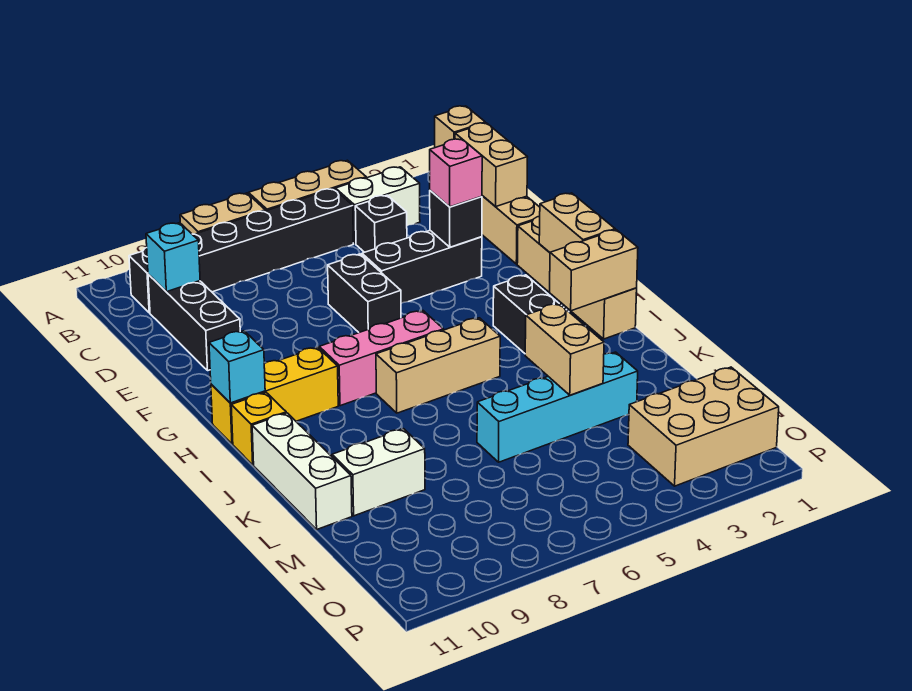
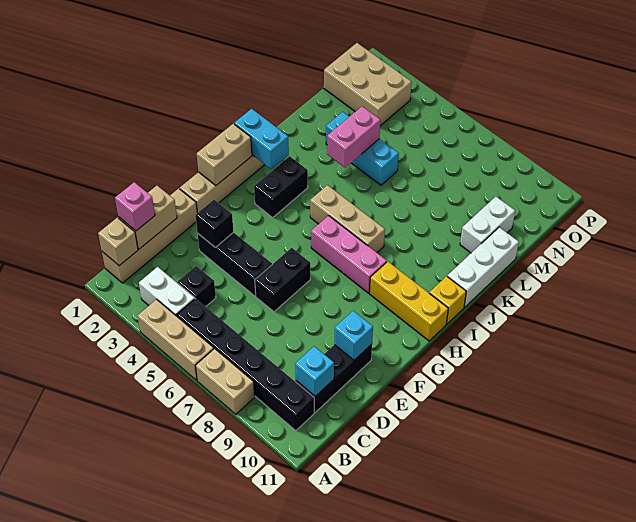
pink 1x1 brick [429,139,482,207] -> pink 1x1 brick moved to [115,182,155,231]
cyan 1x1 brick [209,331,265,403] -> cyan 1x1 brick moved to [334,311,373,360]
tan 1x2 brick [549,230,638,311] -> cyan 1x2 brick [234,109,289,169]
tan 1x2 brick [525,304,604,395] -> pink 1x2 brick [327,106,380,168]
cyan 1x4 brick [477,352,638,462] -> cyan 1x3 brick [326,112,399,185]
white 1x2 brick [332,429,425,516] -> white 1x2 brick turned to [460,197,515,253]

